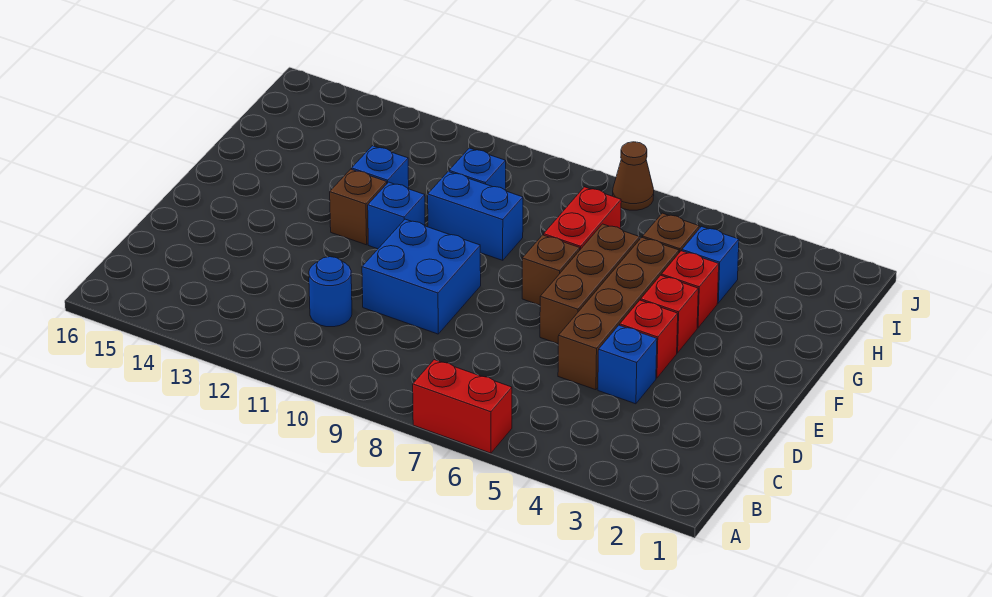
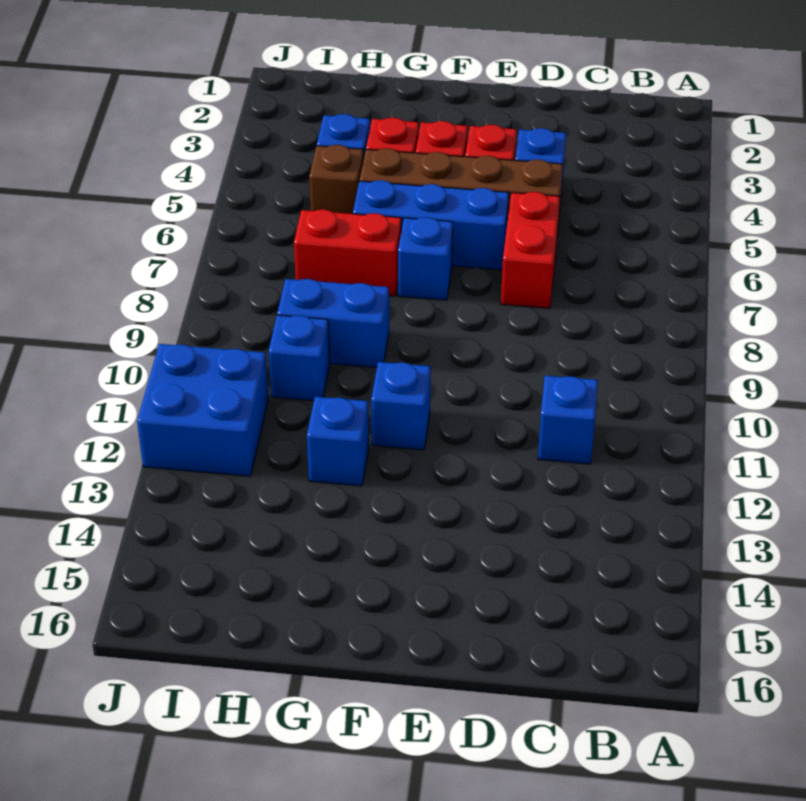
red 1x2 brick [413,360,512,453] -> red 1x2 brick moved to [501,192,560,308]
blue 1x1 round brick [309,257,352,327] -> blue 1x1 brick [538,376,598,464]
blue 2x2 brick [362,219,481,334] -> blue 2x2 brick moved to [137,344,268,476]
brown 1x3 brick [540,224,640,344] -> blue 1x3 brick [353,180,509,270]
brown 1x1 brick [522,235,580,305] -> blue 1x1 brick [398,217,453,300]
brown 1x1 brick [330,169,387,245] -> none
blue 1x2 brick [428,172,523,260] -> blue 1x2 brick turned to [277,279,389,367]
brown 1x1 cone [613,142,654,210] -> none

